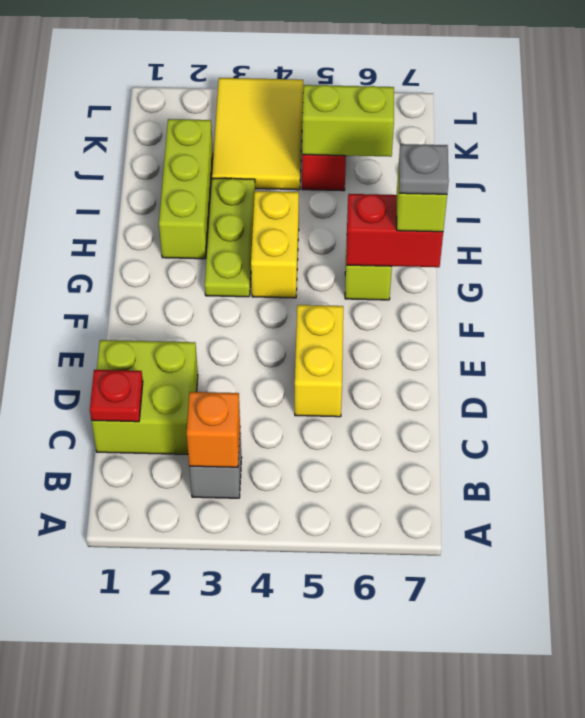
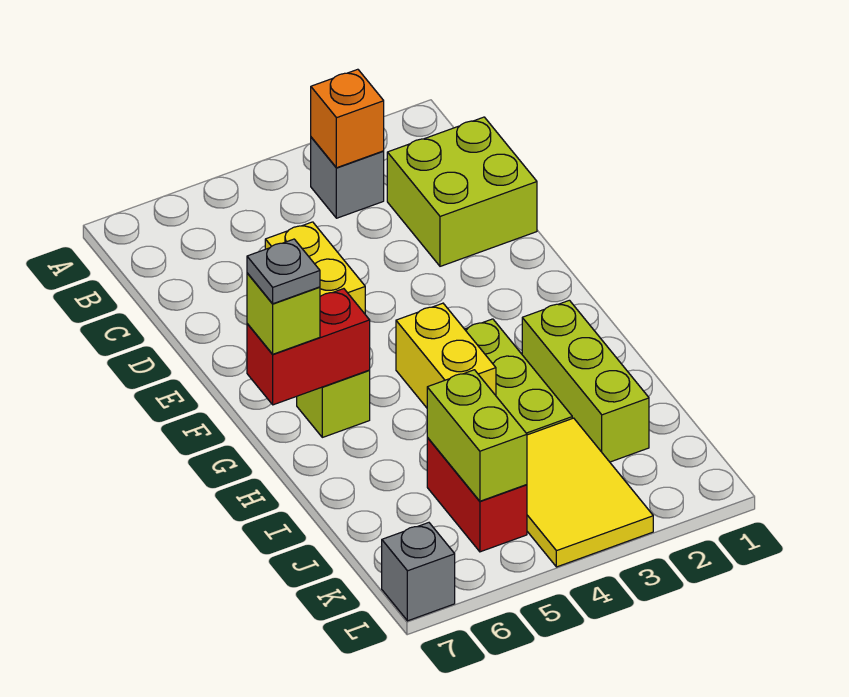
red 1x1 plate [90,370,143,422] -> none
lime 1x2 brick [302,85,394,157] -> lime 1x2 brick turned to [427,370,527,501]
none -> grey 1x1 brick [382,523,455,621]

